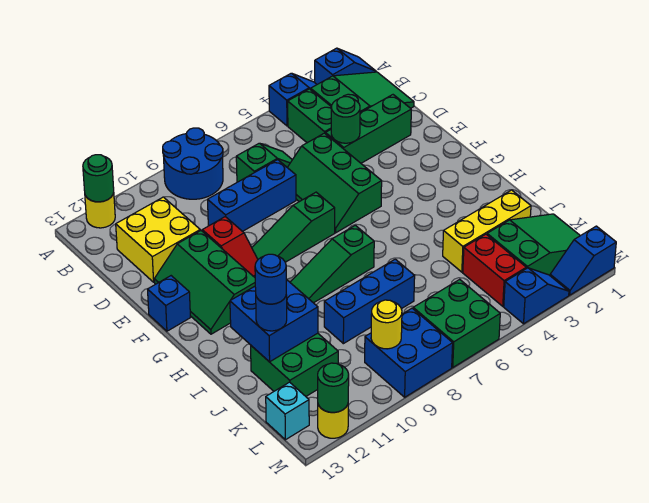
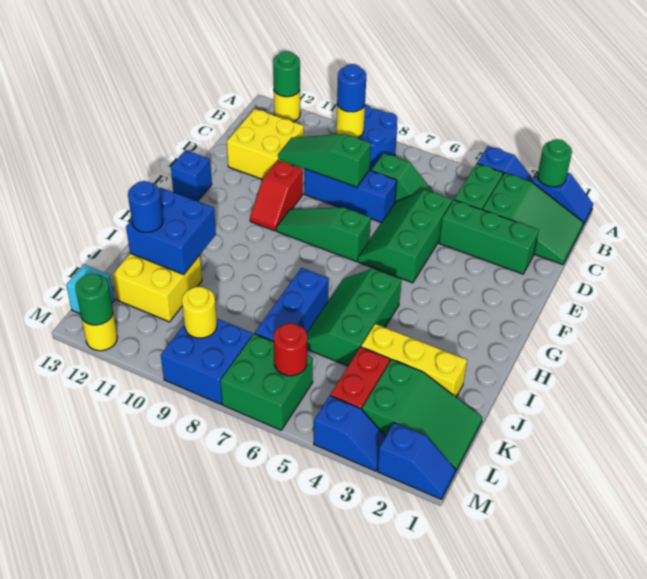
none -> yellow 1x1 round brick [336,105,365,138]
green 1x1 round brick [331,97,360,143] -> green 1x1 round brick moved to [537,139,572,187]
green 2x3 slope [154,230,255,334] -> green 2x3 slope moved to [307,269,402,366]
green 1x3 slope [290,225,374,303] -> green 1x3 slope moved to [278,134,371,187]
blue 1x3 brick [324,259,415,344] -> blue 1x3 brick turned to [255,268,329,342]
green 2x2 brick [251,333,338,396] -> yellow 2x2 brick [112,253,202,322]
blue 1x1 round brick [255,254,286,304] -> blue 1x1 round brick moved to [337,64,366,112]
none -> red 1x1 round brick [274,323,307,376]
blue 1x2 slope [550,226,616,295] -> blue 1x2 slope turned to [377,423,456,499]

